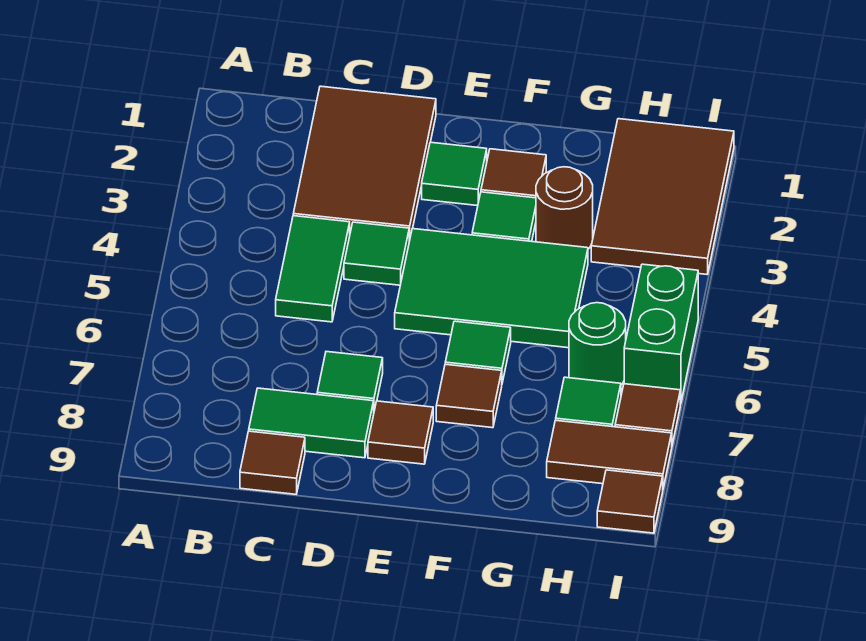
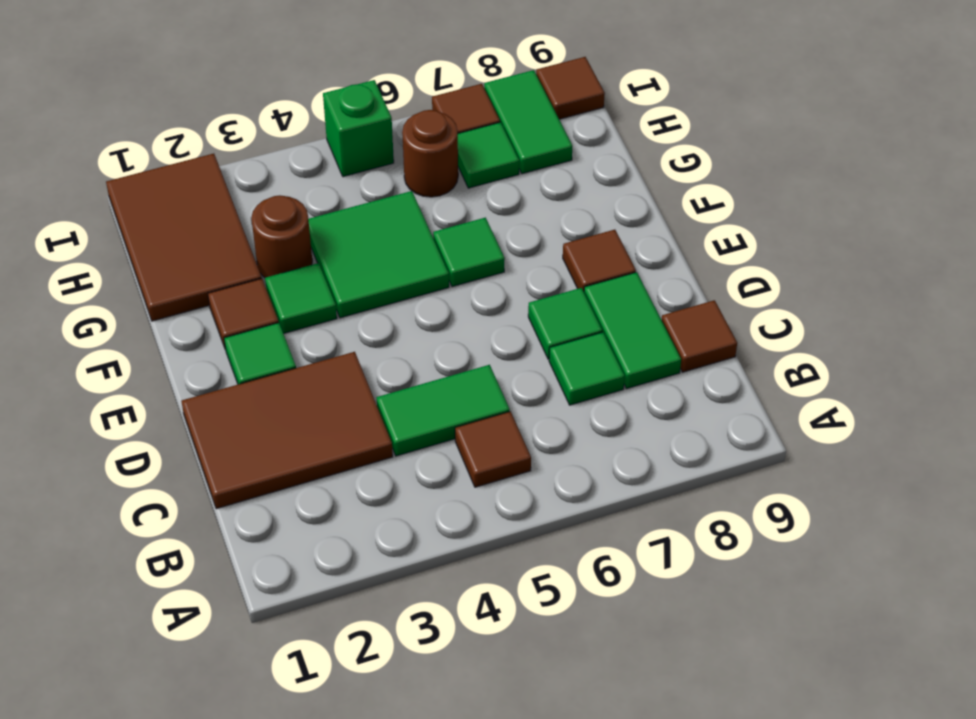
green 1x1 tile [344,222,409,285] -> green 1x1 tile moved to [549,332,625,405]
green 2x3 tile [395,229,588,348] -> green 2x2 tile [308,191,449,318]
brown 1x1 tile [436,364,502,428] -> brown 1x1 tile moved to [455,411,531,487]
brown 2x3 tile [591,119,734,274] -> brown 2x3 tile turned to [106,154,262,321]
green 1x1 round brick [569,303,626,385] -> brown 1x1 round brick [402,110,458,197]
brown 1x2 tile [547,420,672,488] -> green 1x2 tile [484,70,572,174]
green 1x2 brick [624,264,698,404] -> green 1x1 brick [323,80,394,177]

